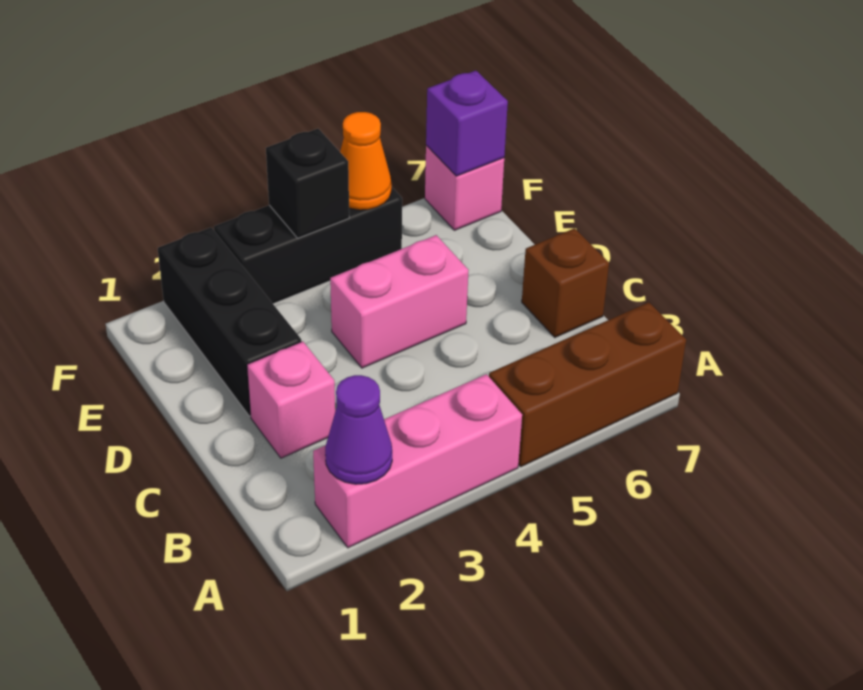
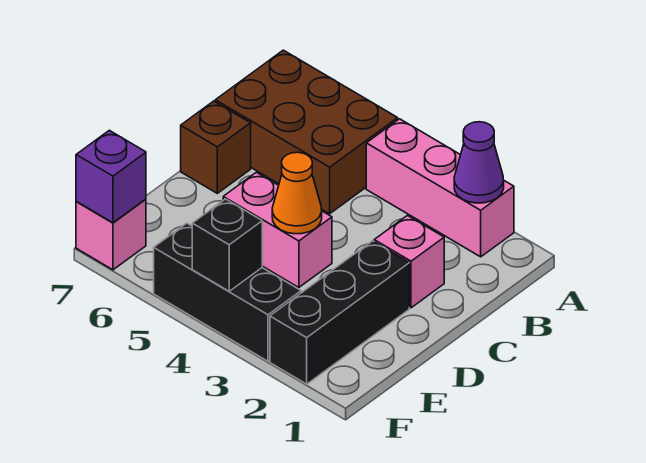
brown 1x3 brick [489,302,686,467] -> brown 2x3 brick [215,50,398,214]
orange 1x1 cone [340,112,391,210] -> orange 1x1 cone moved to [272,152,322,234]

